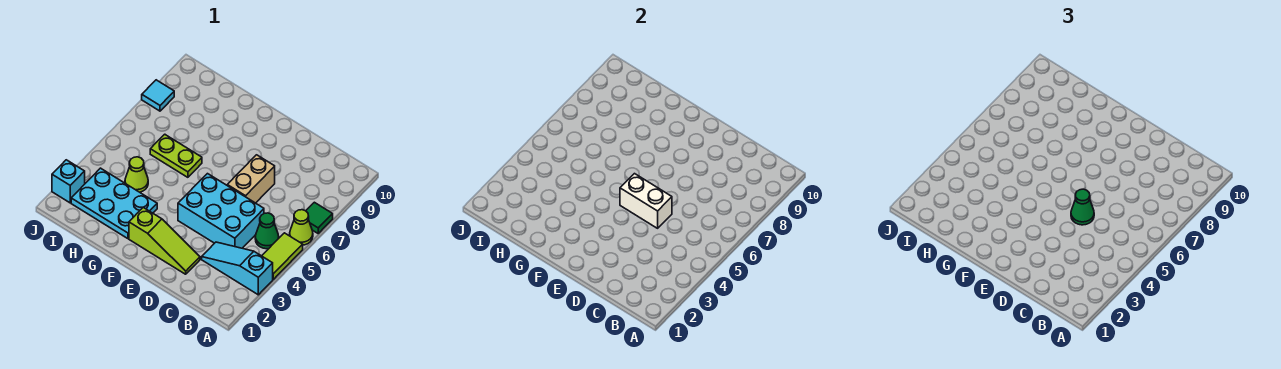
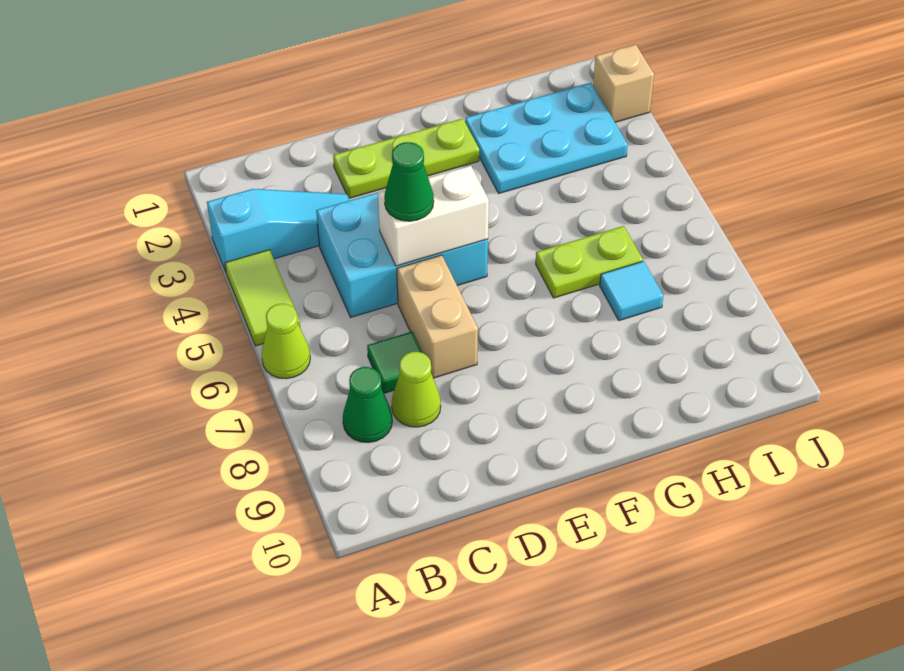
green 1x1 tile [306,202,333,233] -> green 1x1 tile moved to [367,331,423,393]
green 1x1 cone [255,213,279,249] -> green 1x1 cone moved to [343,367,392,443]
lime 1x3 slope [129,208,200,274] -> lime 1x3 plate [333,119,479,198]
lime 1x1 cone [125,157,148,192] -> lime 1x1 cone moved to [392,352,441,427]
cyan 1x1 brick [52,160,85,203] -> tan 1x1 brick [593,45,654,122]
cyan 1x1 tile [142,80,174,111] -> cyan 1x1 tile moved to [600,261,663,321]

